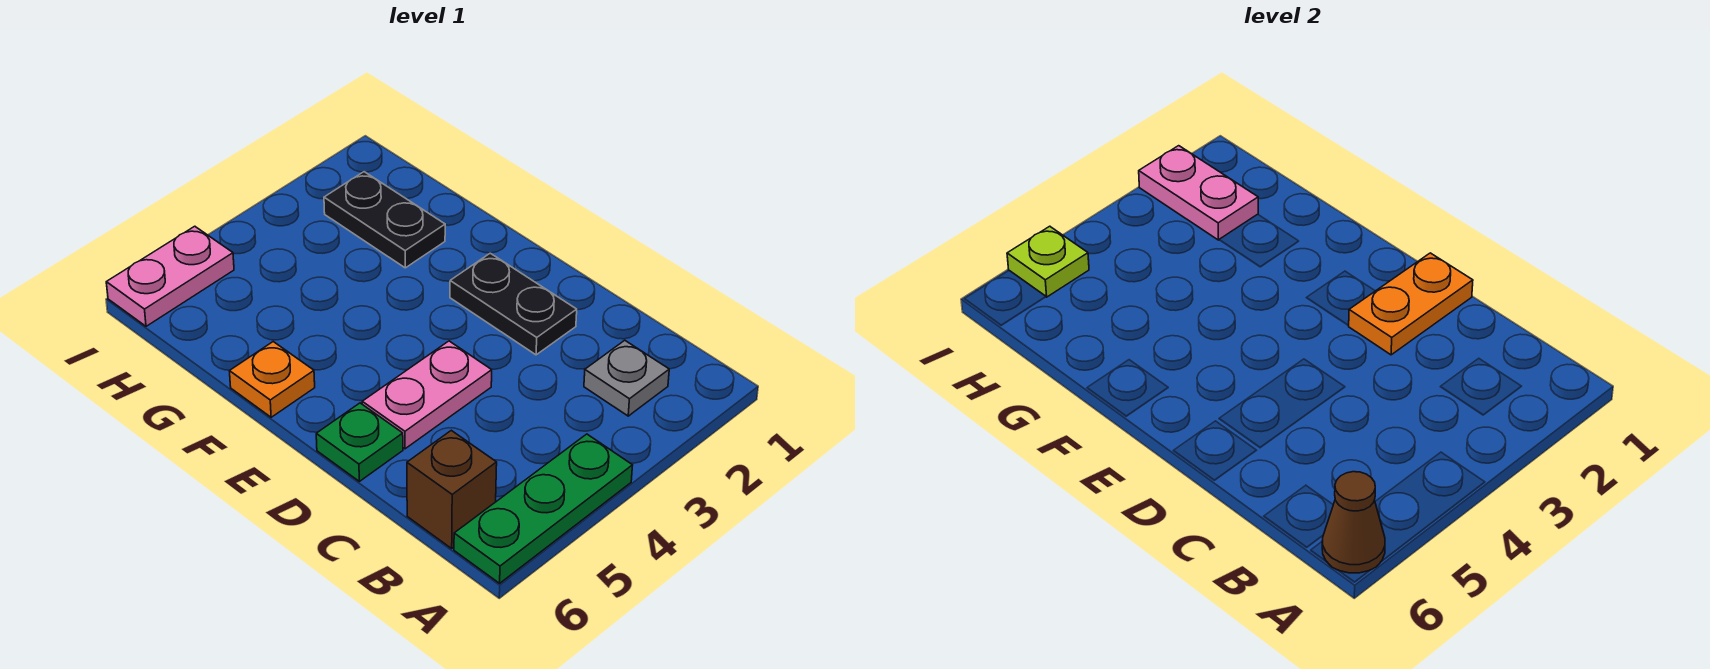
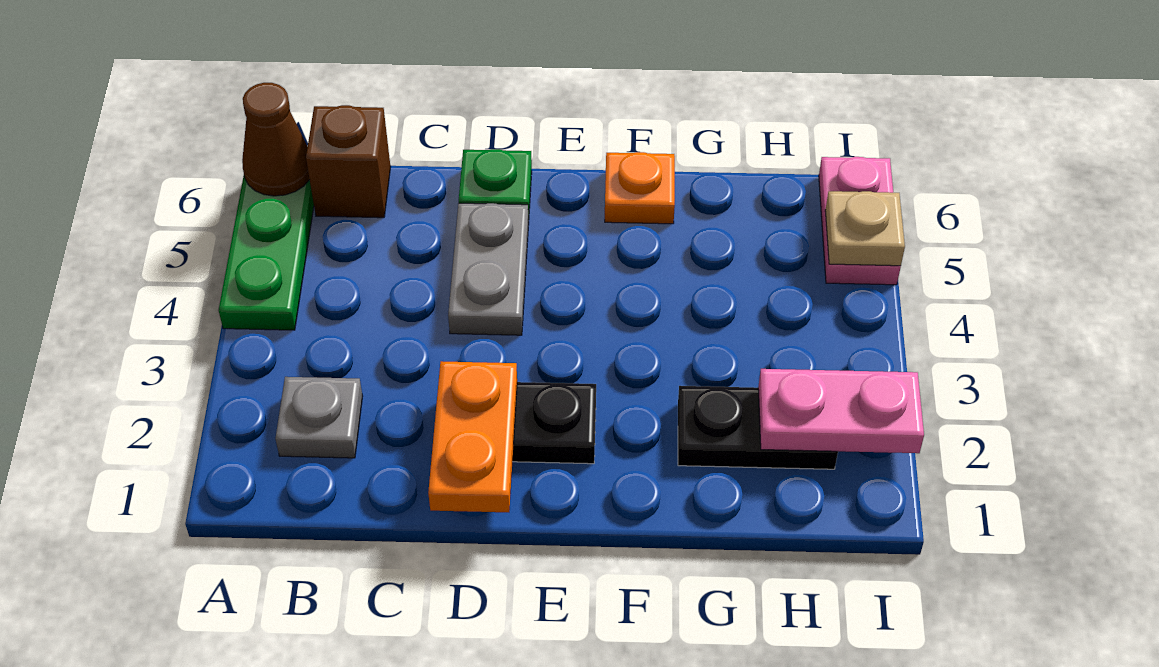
pink 1x2 plate [362,341,492,449] -> grey 1x2 plate [448,203,529,335]
lime 1x1 plate [1007,226,1089,297] -> tan 1x1 plate [825,191,905,266]

